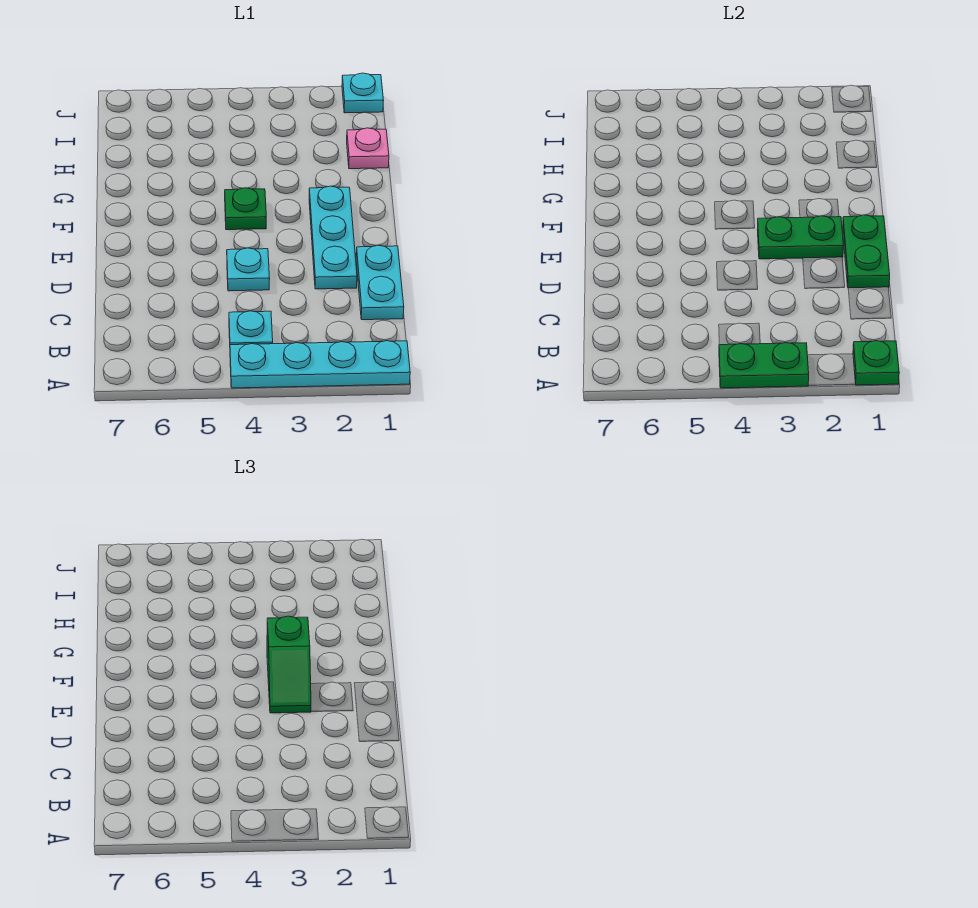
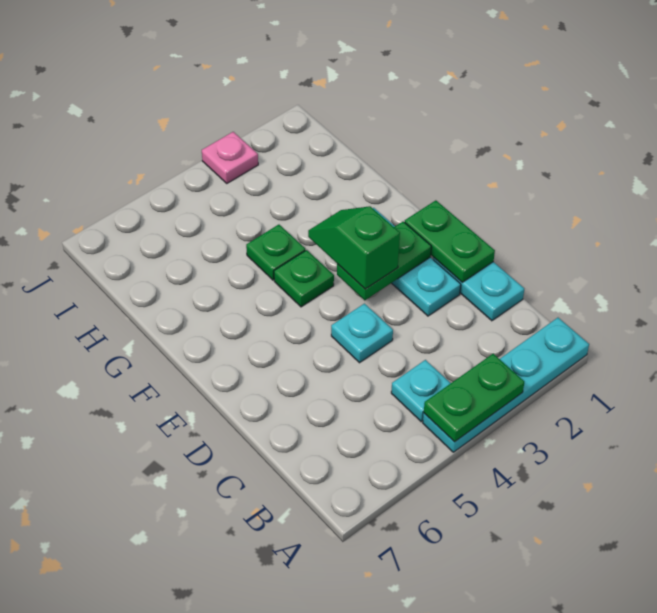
green 1x1 plate [853,341,899,385] -> green 1x1 plate moved to [246,225,305,280]
green 1x2 slope [267,616,311,713] -> green 1x2 slope turned to [308,206,400,289]
pink 1x1 plate [347,128,389,169] -> pink 1x1 plate moved to [202,132,258,183]
cyan 1x1 plate [342,73,384,113] -> none

